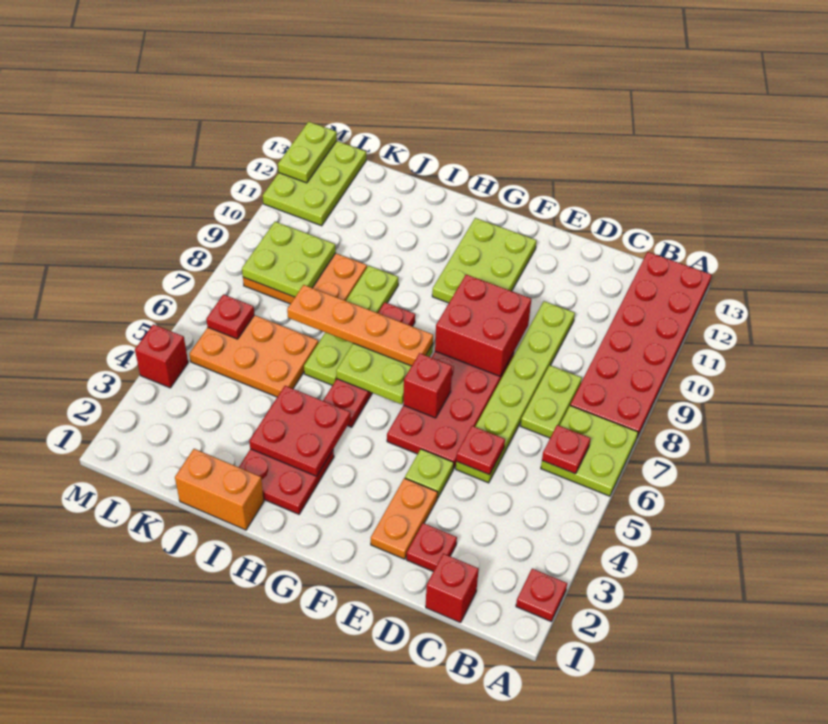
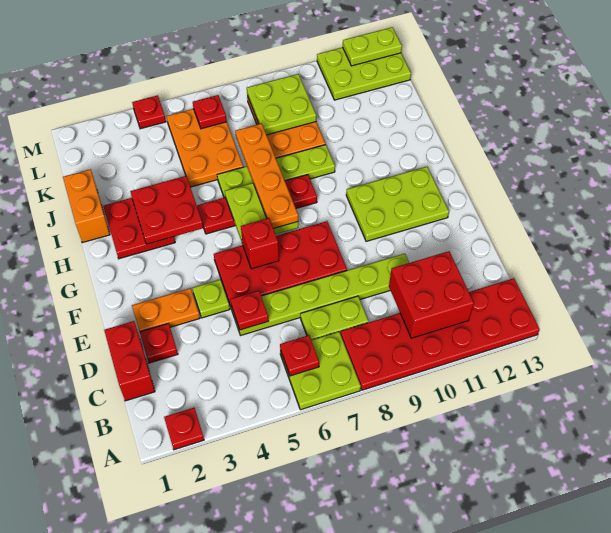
red 1x1 brick [426,554,479,623] -> red 1x2 brick [104,321,155,401]
red 2x2 brick [435,274,531,376] -> red 2x2 brick moved to [389,251,474,338]
red 1x1 brick [135,324,188,388] -> red 1x1 plate [132,95,166,129]

